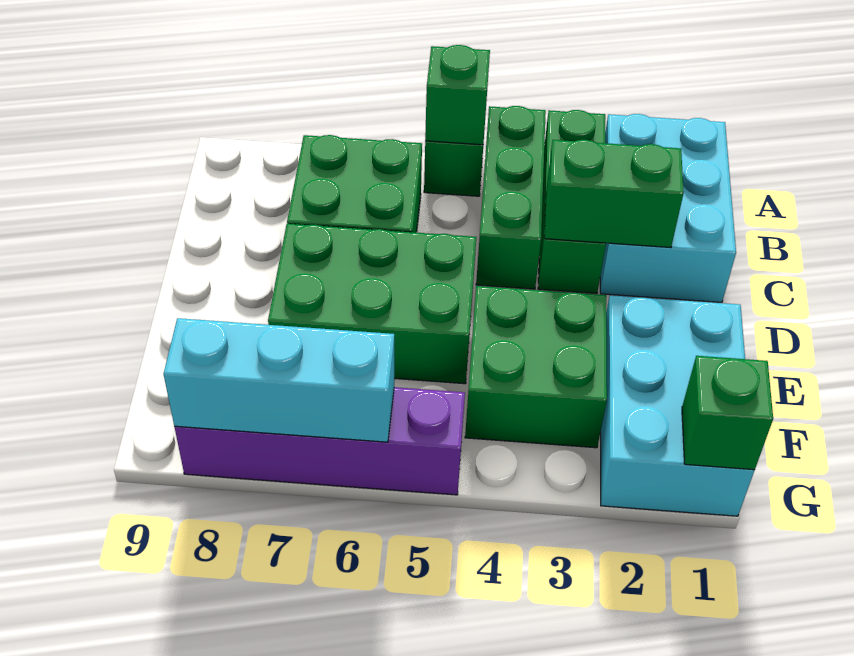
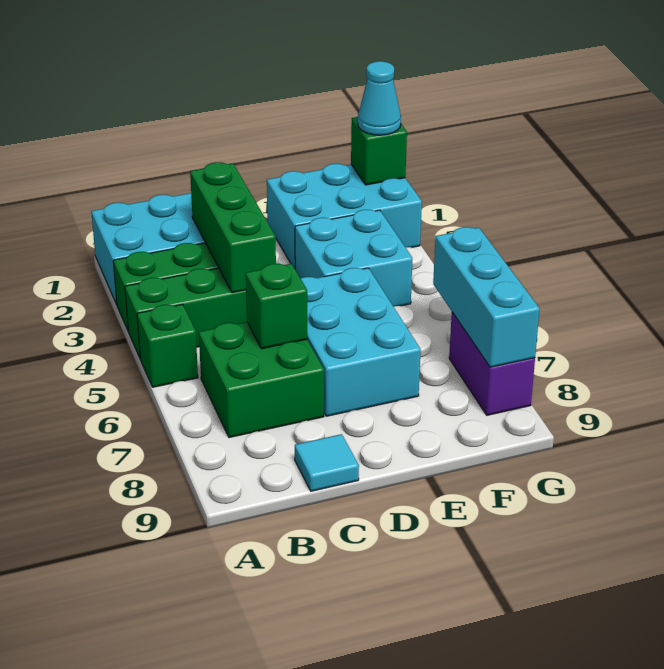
green 1x1 brick [425,45,490,145] -> green 1x1 brick moved to [246,264,307,349]
green 1x2 brick [544,140,684,248] -> green 1x3 brick [190,162,276,293]
none -> cyan 1x1 tile [295,434,359,491]
green 2x3 brick [268,224,476,384] -> cyan 2x3 brick [301,268,421,416]
green 2x2 brick [465,286,607,448] -> cyan 2x2 brick [295,210,412,307]
none -> cyan 1x1 cone [358,61,401,135]
purple 1x4 brick [175,387,465,495] -> purple 1x2 brick [449,312,535,415]

